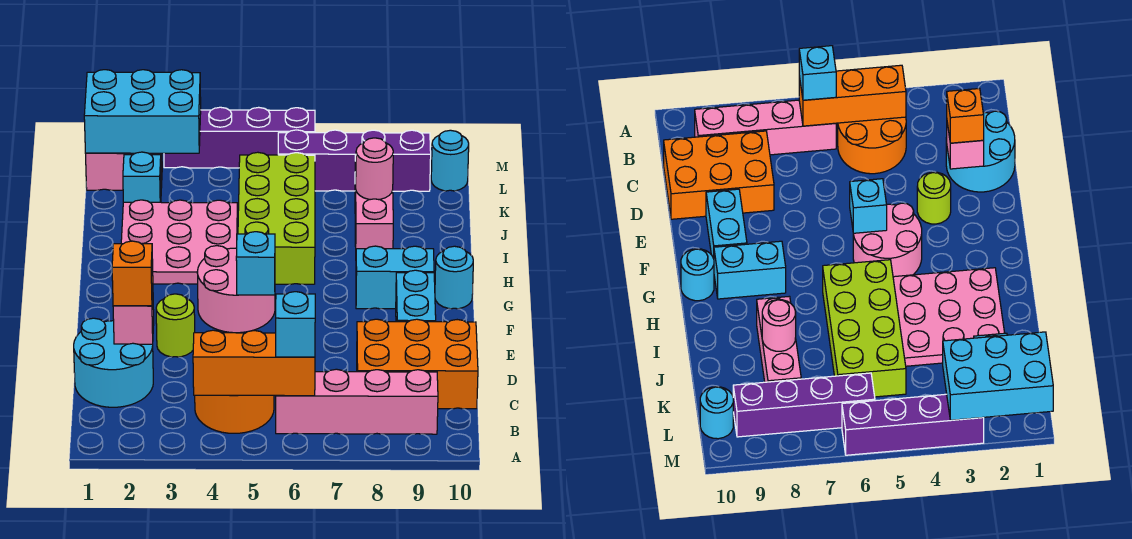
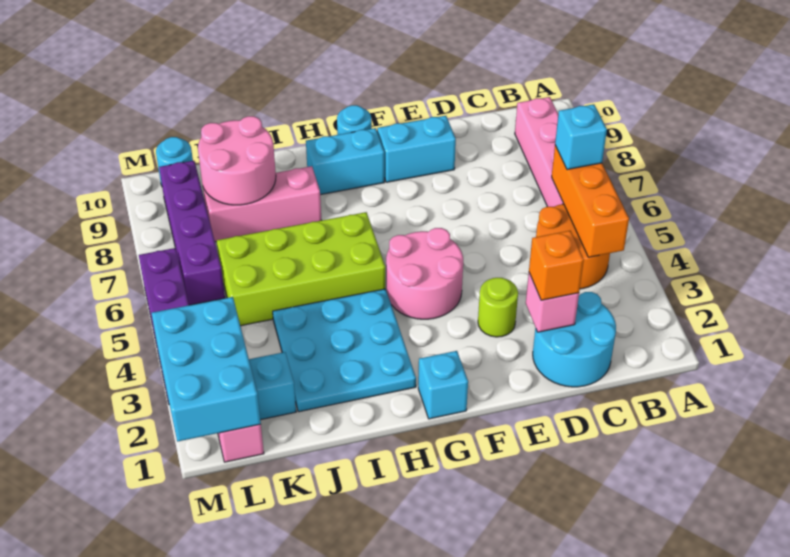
orange 2x3 brick [357,319,478,409] -> none
cyan 1x1 brick [236,232,275,295] -> cyan 1x1 brick moved to [418,351,468,419]
cyan 1x2 brick [356,246,434,309] -> cyan 1x2 brick turned to [306,128,384,195]
pink 3x3 plate [121,200,238,284] -> cyan 3x3 plate [273,289,416,412]
pink 1x1 round brick [356,138,393,200] -> pink 2x2 round brick [198,116,276,205]

